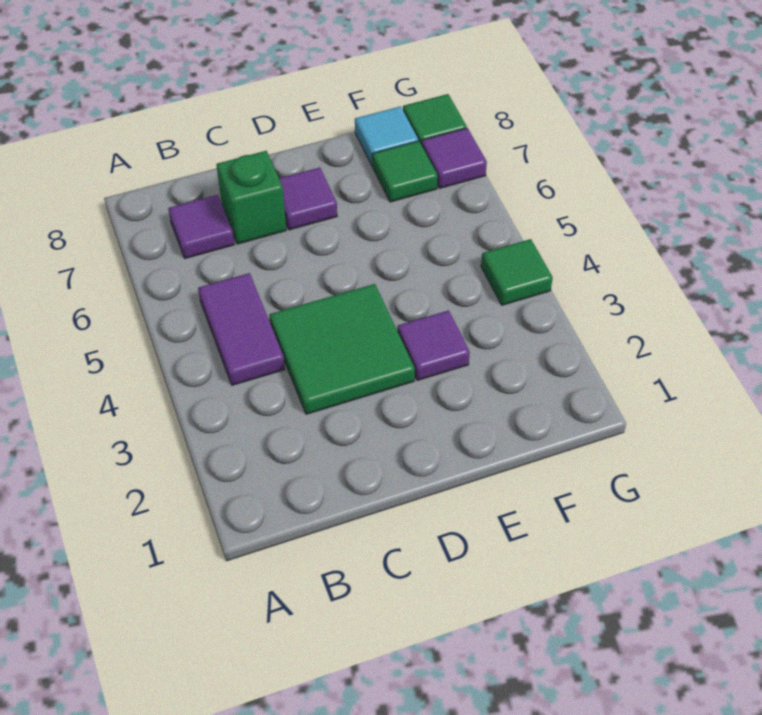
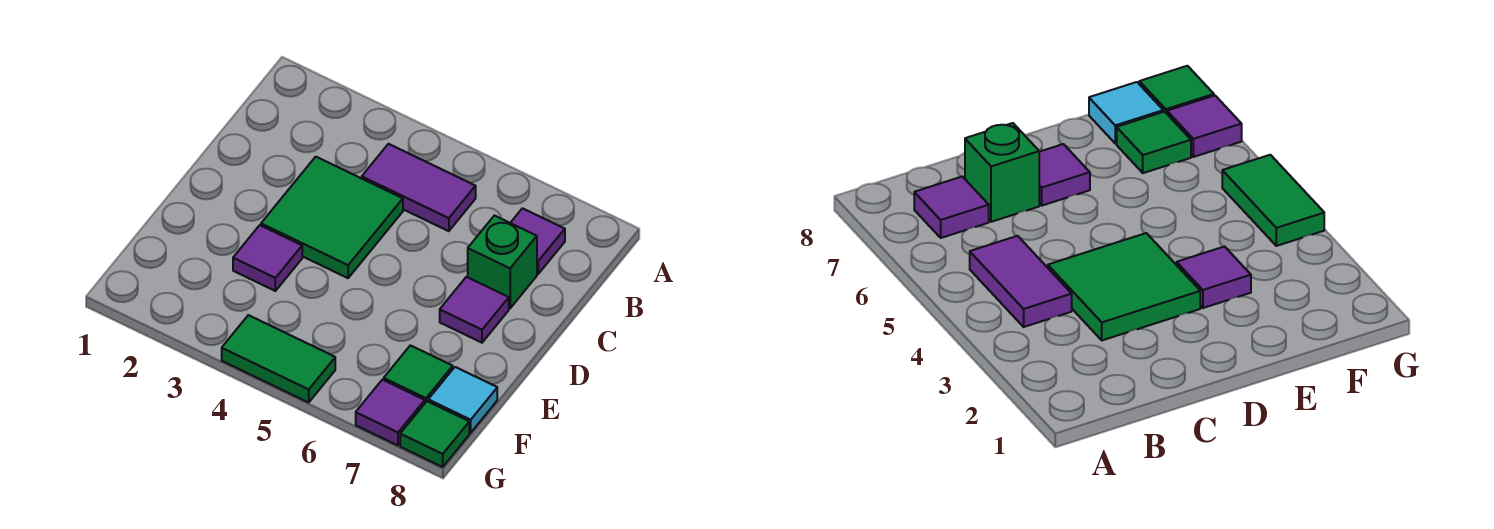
green 1x1 tile [481,239,553,305] -> green 1x2 tile [222,315,335,402]

